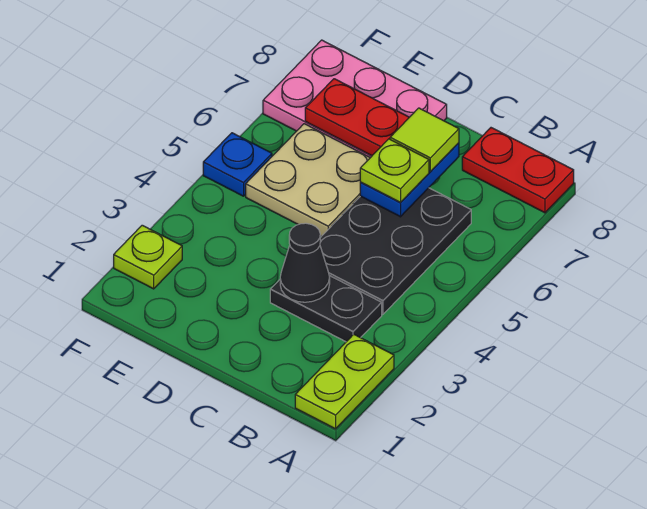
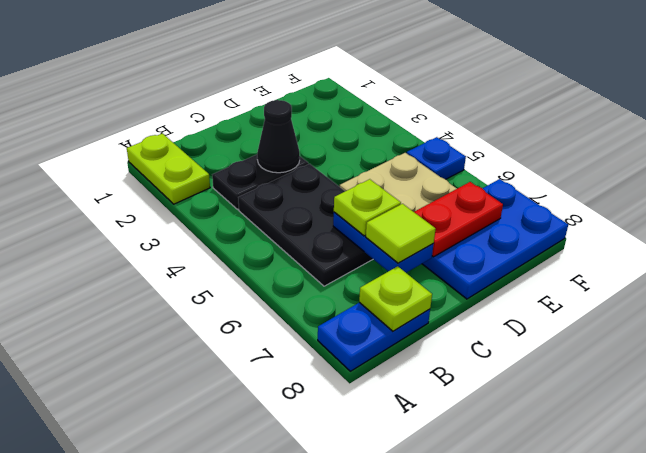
red 1x2 plate [462,128,574,213] -> blue 1x2 plate [318,302,430,371]
pink 2x3 plate [263,40,447,158] -> blue 2x3 plate [422,179,568,299]
lime 1x1 plate [114,225,182,289] -> lime 1x1 plate moved to [359,266,432,331]

